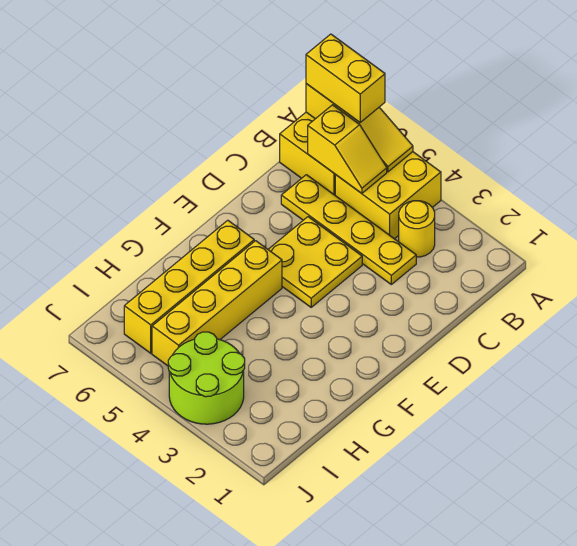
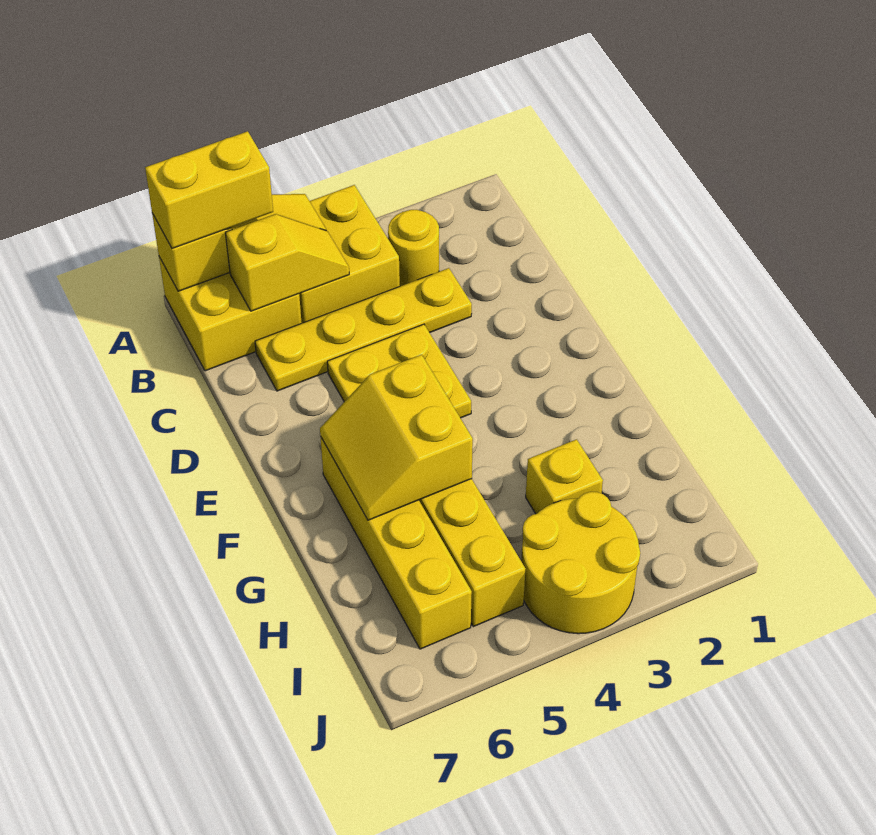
none -> yellow 2x2 slope [320,355,473,520]
none -> yellow 1x1 brick [526,439,603,514]
lime 2x2 round brick [168,332,245,424] -> yellow 2x2 round brick [521,492,640,634]

